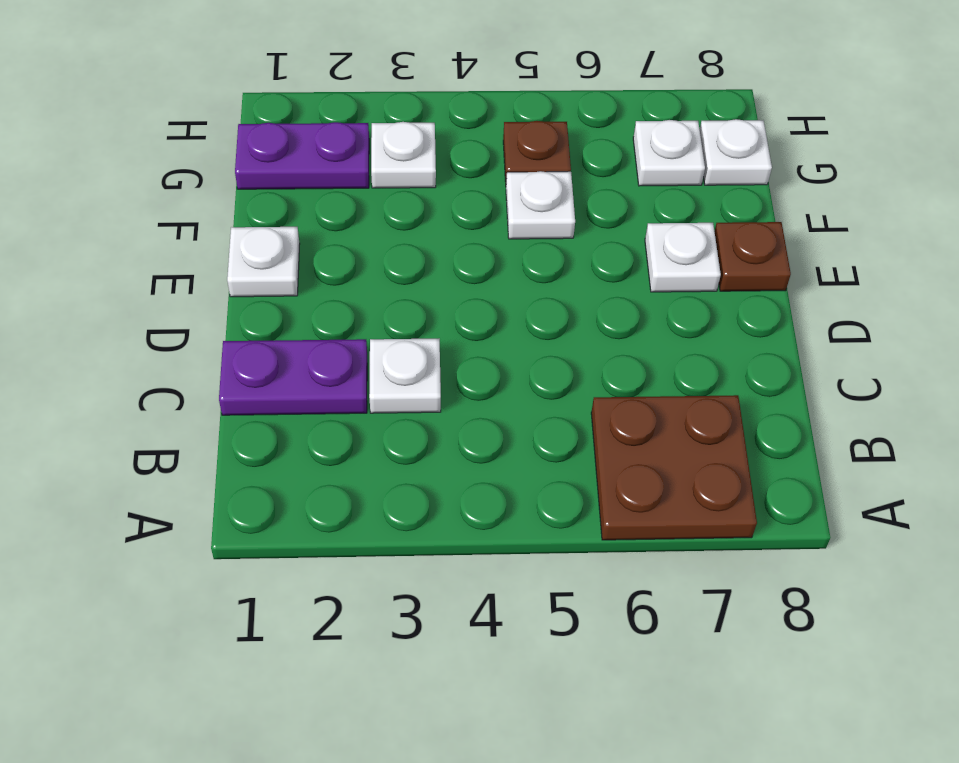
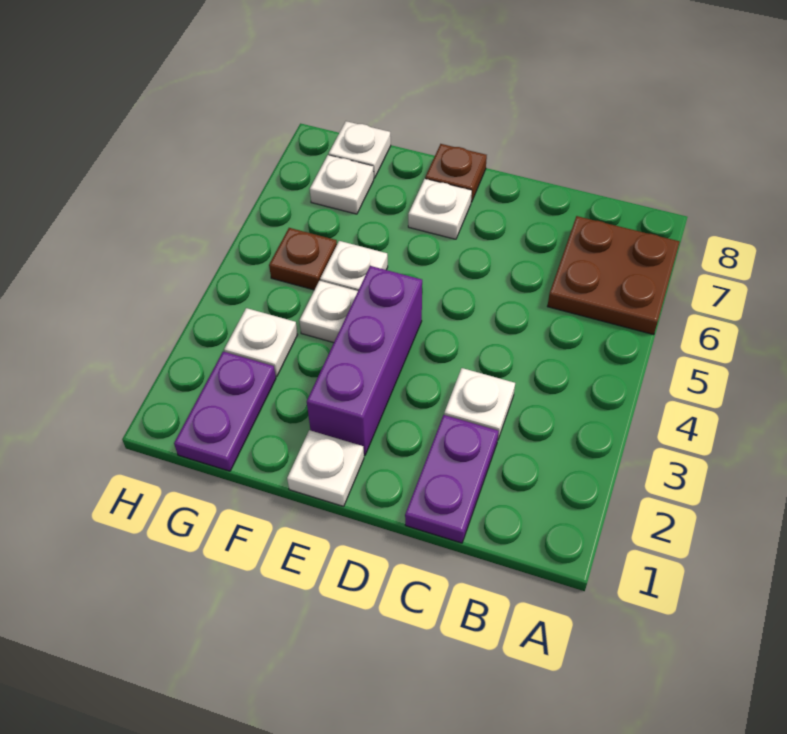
none -> purple 1x3 brick [307,266,422,456]
none -> white 1x1 plate [300,281,358,343]

